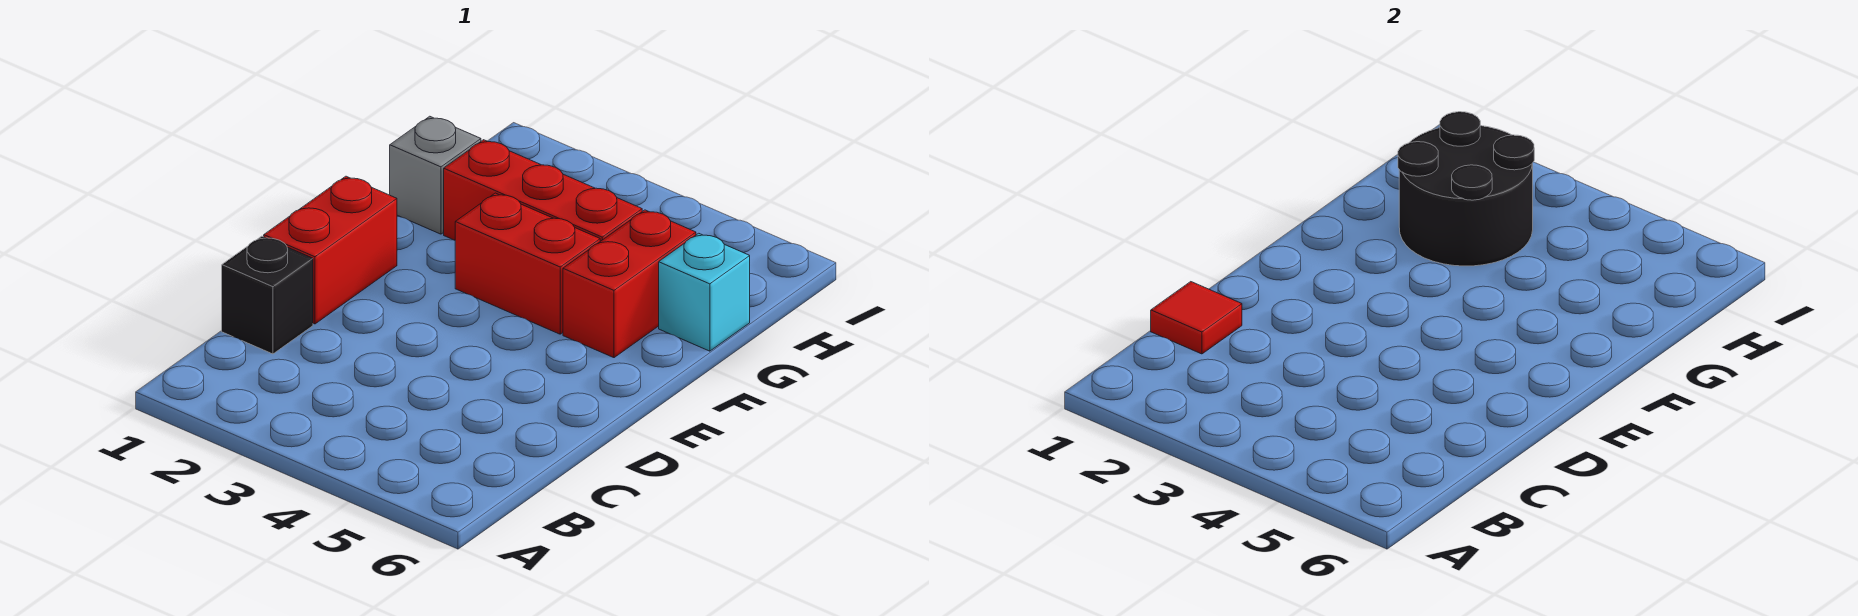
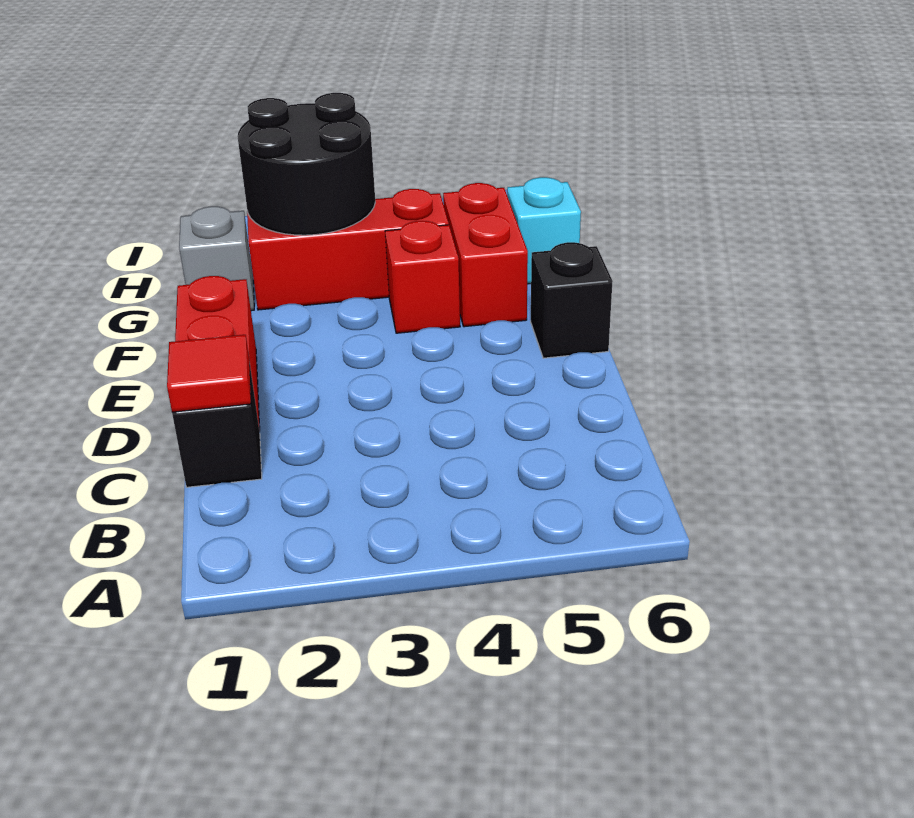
none -> black 1x1 brick [531,242,613,358]
red 1x2 brick [455,193,600,334] -> red 1x1 brick [385,221,460,333]

